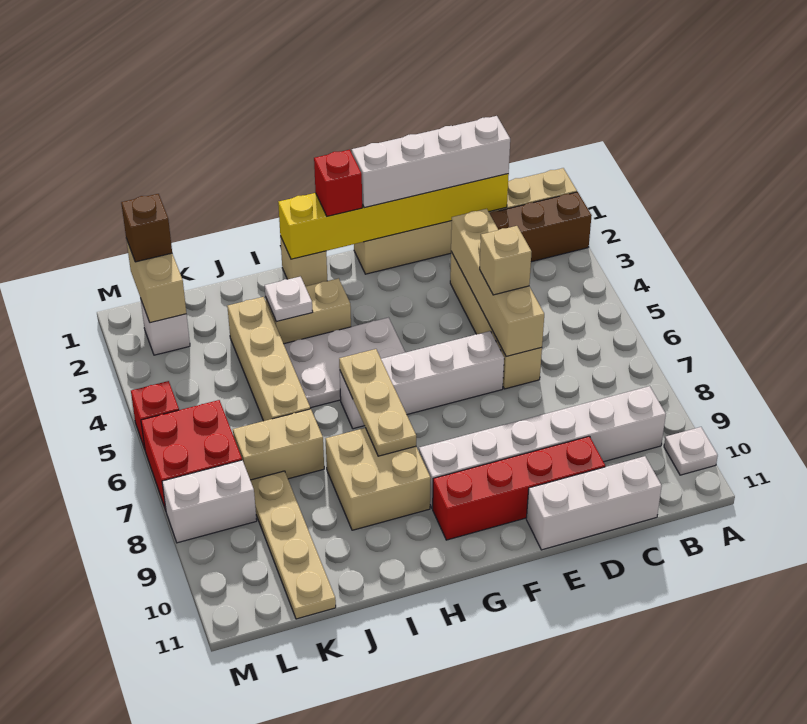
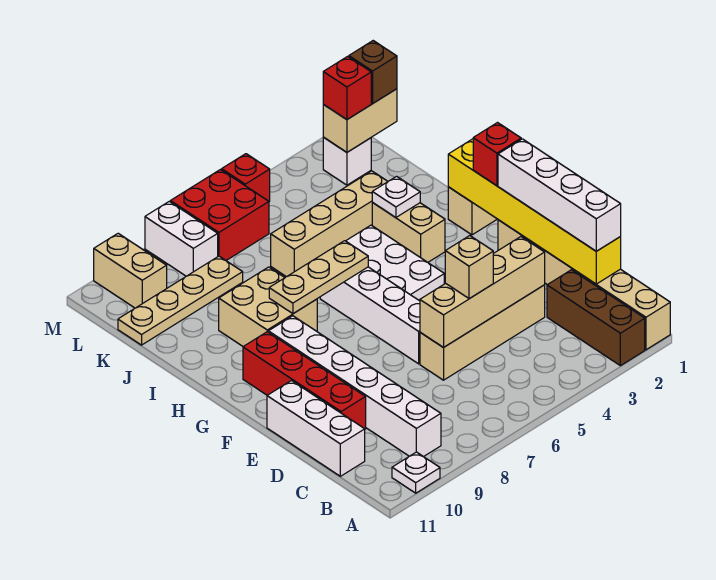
tan 1x2 brick [233,409,324,480] -> tan 1x2 brick moved to [94,233,167,308]
none -> red 1x1 brick [323,56,371,119]

